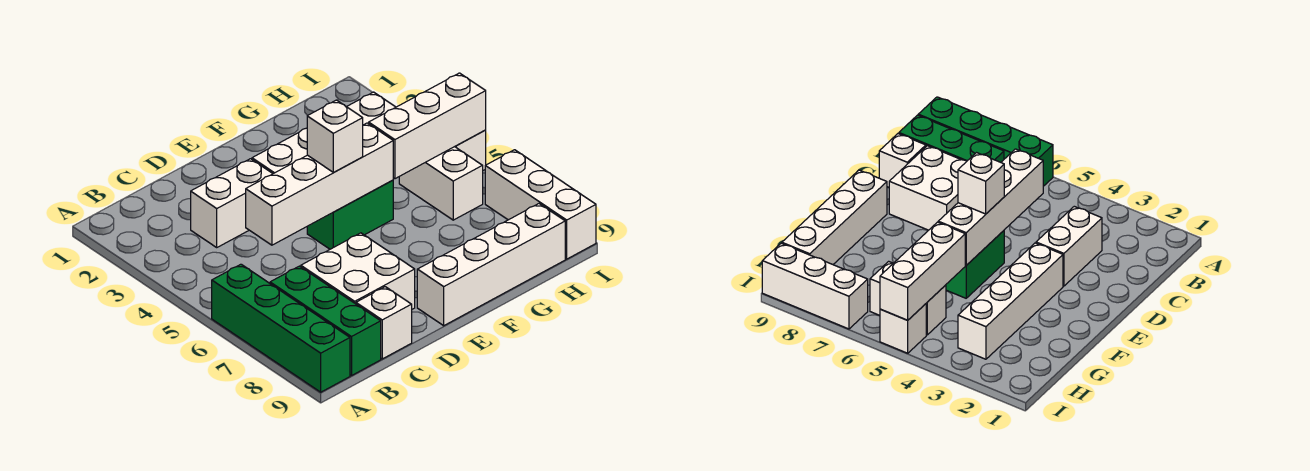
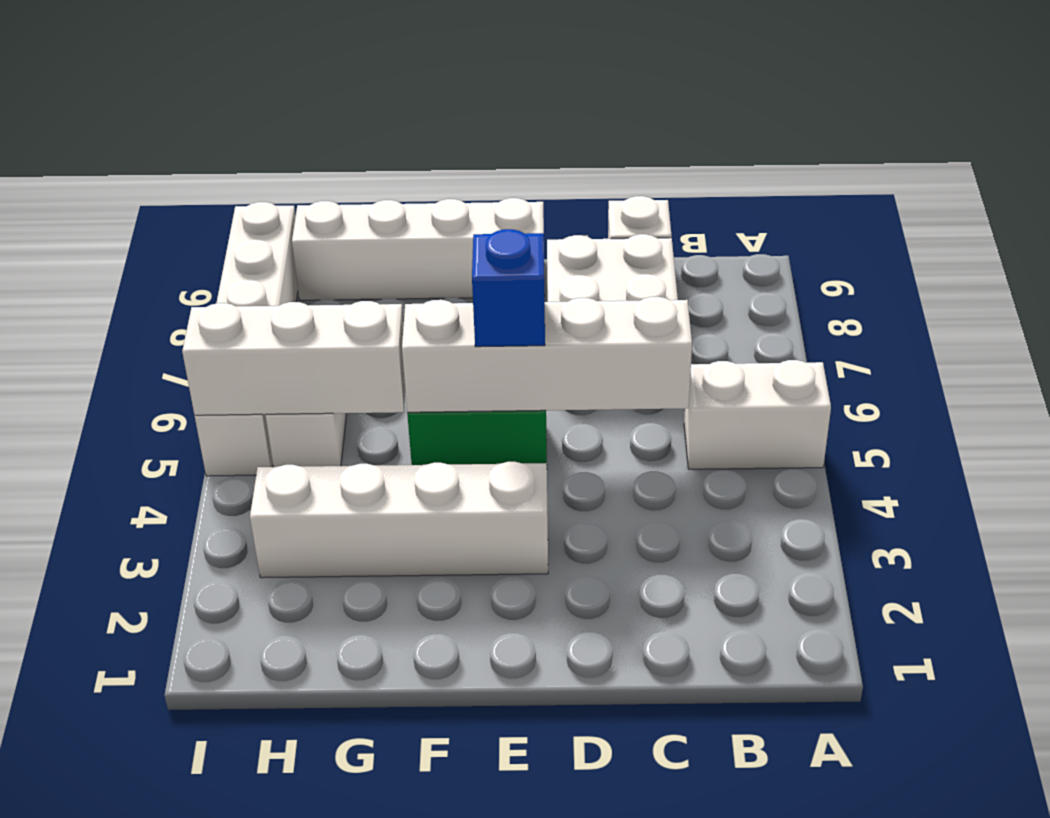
green 1x4 brick [212,264,350,392] -> none
green 1x3 brick [270,266,381,376] -> none
white 1x2 brick [191,159,273,247] -> white 1x2 brick moved to [684,360,831,469]
white 1x1 brick [307,100,363,172] -> blue 1x1 brick [472,229,545,347]

